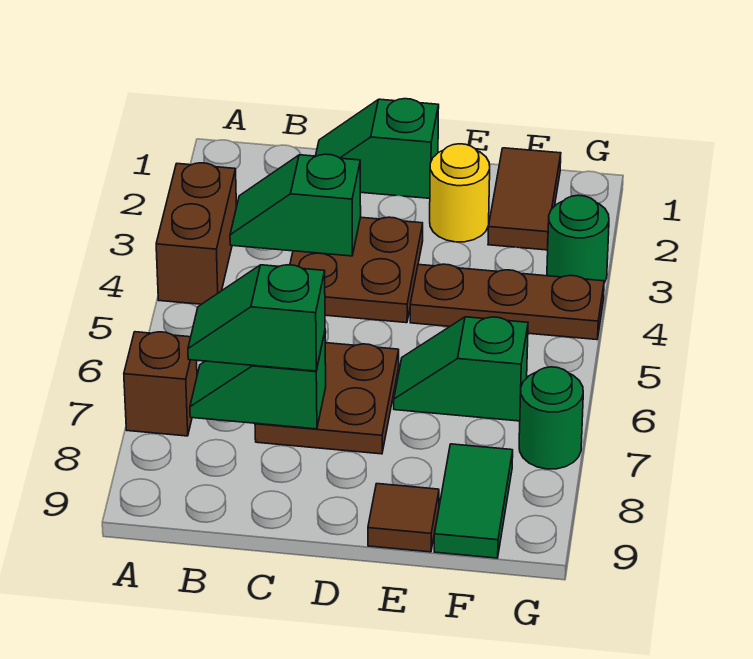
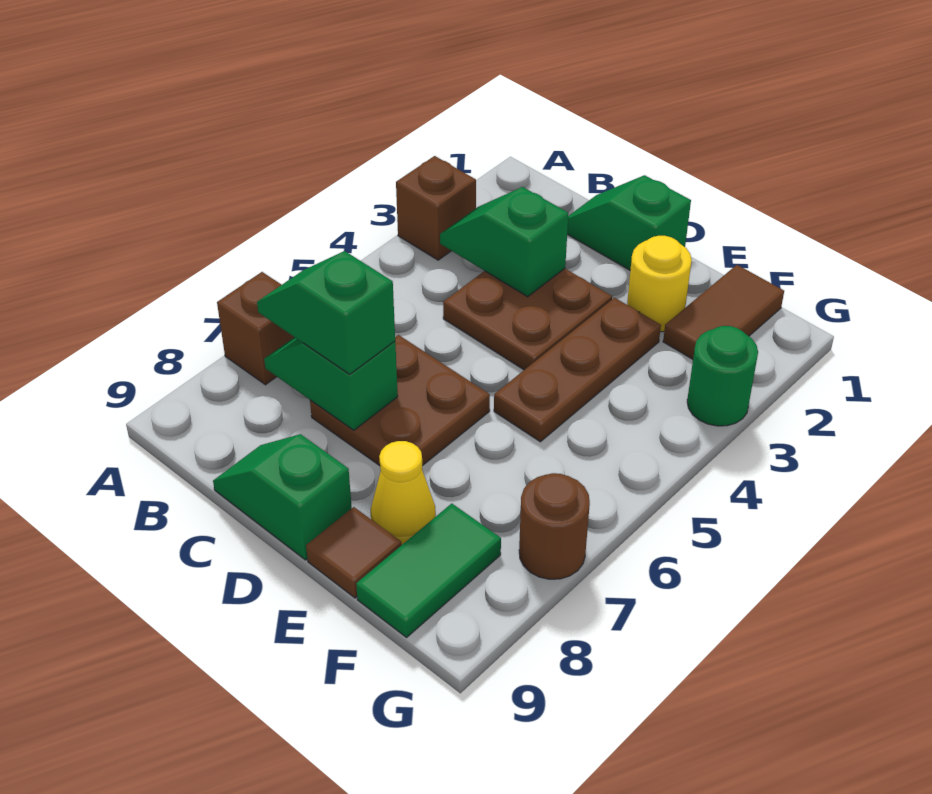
brown 1x2 brick [156,163,237,304] -> brown 1x1 brick [396,156,476,260]
brown 1x3 plate [410,264,604,340] -> brown 1x3 plate turned to [494,298,661,442]
green 1x2 slope [394,317,528,421] -> green 1x2 slope moved to [213,434,352,560]
none -> yellow 1x1 cone [371,441,436,545]
green 1x1 round brick [519,367,583,469] -> brown 1x1 round brick [519,473,590,579]

